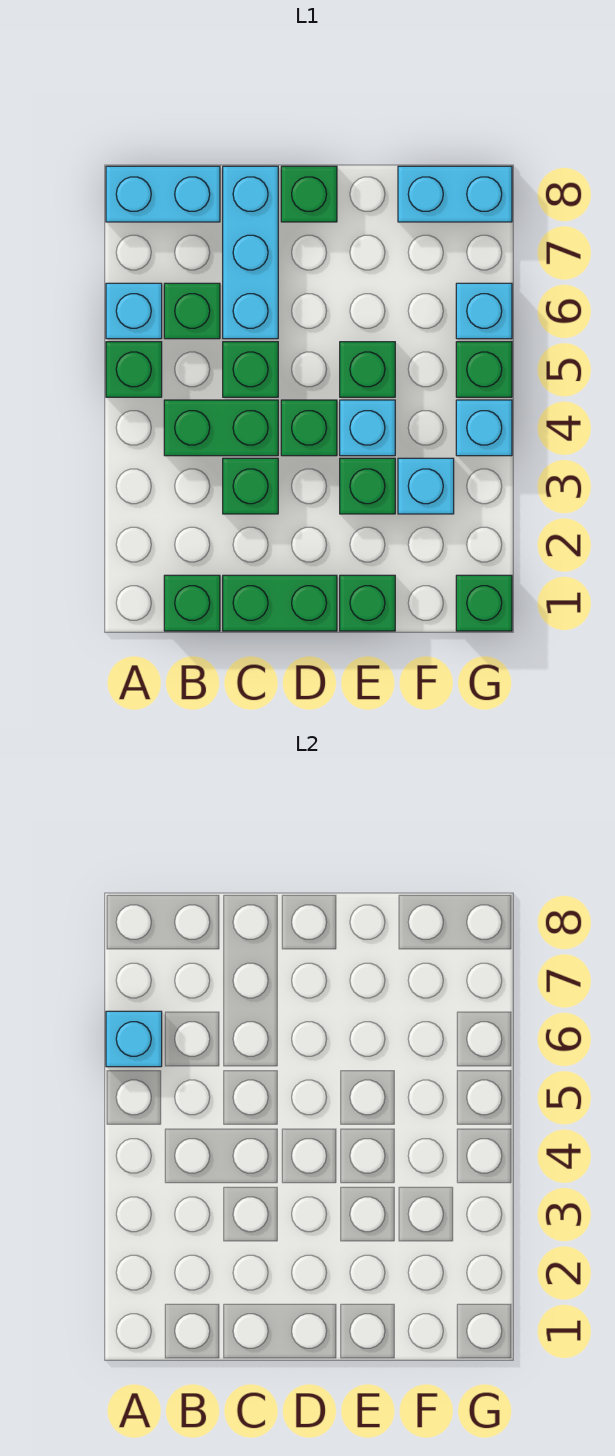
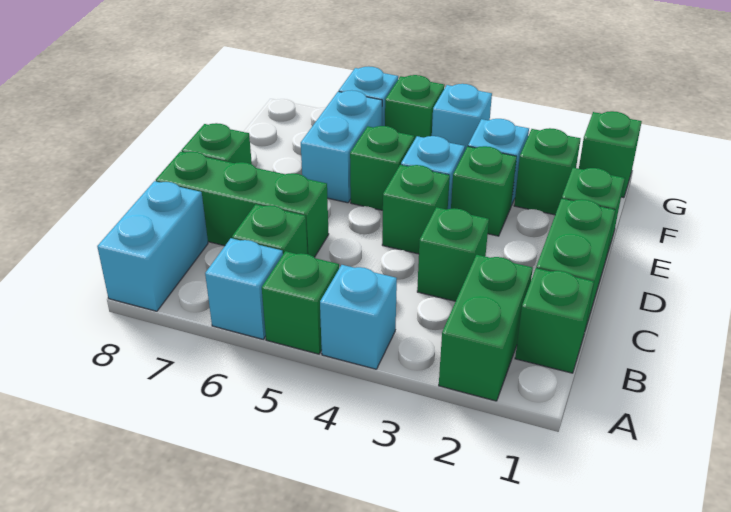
cyan 1x1 brick [106,1011,162,1067] -> cyan 1x1 brick moved to [320,265,397,369]
green 1x2 brick [164,400,278,456] -> green 1x2 brick moved to [439,255,533,401]
green 1x1 brick [223,342,278,397] -> green 1x1 brick moved to [514,128,581,215]
cyan 1x3 brick [223,166,278,339] -> green 1x3 brick [156,152,329,257]
cyan 1x2 brick [398,166,512,222] -> cyan 1x2 brick moved to [301,90,382,203]

